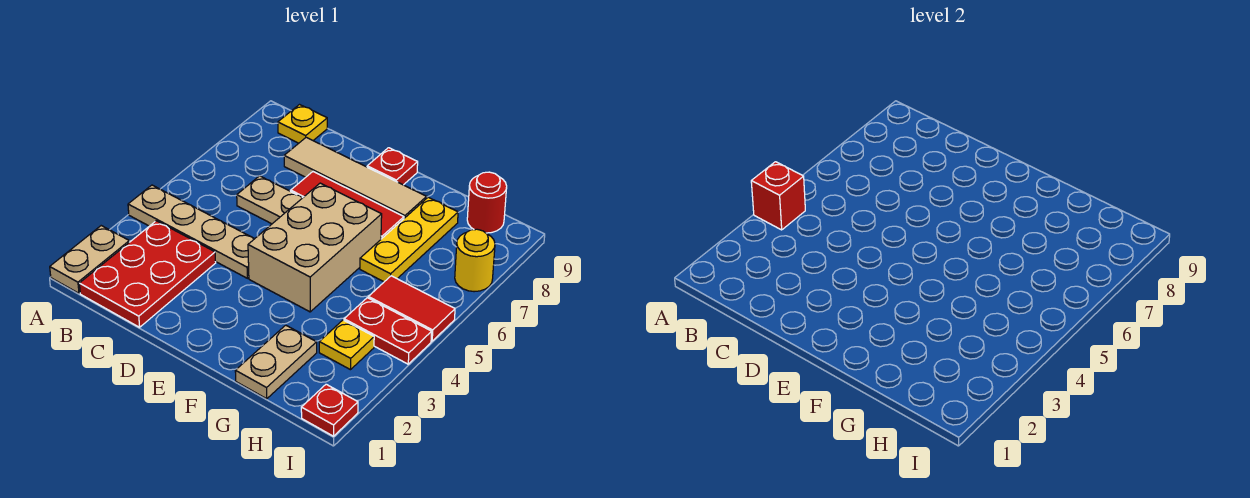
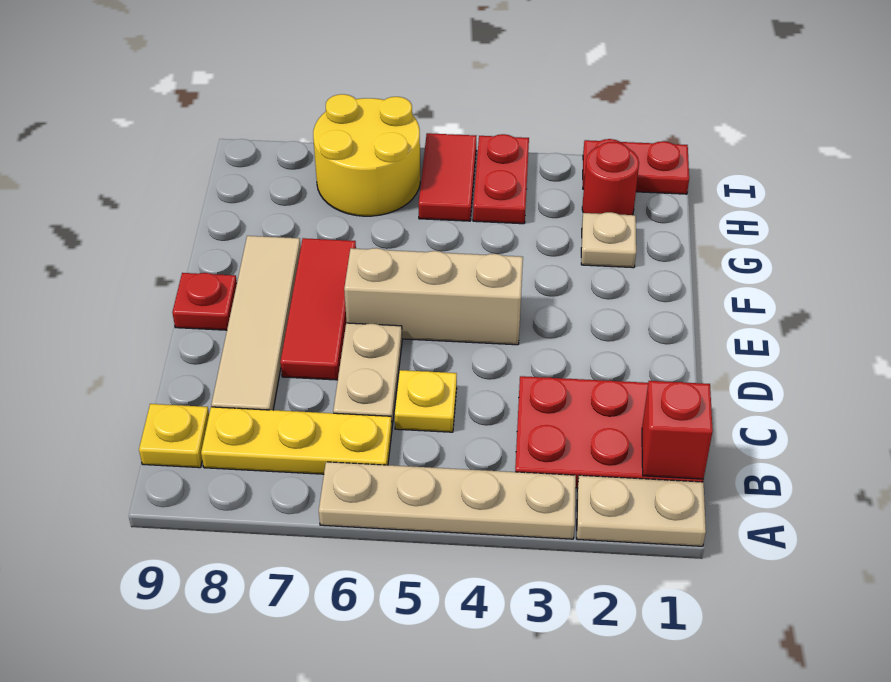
tan 1x4 plate [128,185,254,278] -> tan 1x4 plate turned to [319,462,576,539]
red 1x1 brick [751,162,805,230] -> red 1x1 brick moved to [642,381,713,479]
tan 2x3 brick [248,183,382,312] -> tan 1x3 brick [344,248,523,345]
tan 1x2 plate [235,325,317,399] -> tan 1x1 plate [581,212,636,268]
yellow 1x3 plate [360,197,458,282] -> yellow 1x3 plate moved to [201,407,392,474]
yellow 1x1 plate [319,320,374,370] -> yellow 1x1 plate moved to [395,370,457,432]
red 1x1 round brick [467,172,507,233] -> red 1x1 round brick moved to [582,142,639,215]
red 1x1 plate [301,384,358,436] -> red 1x2 plate [583,139,689,194]
yellow 1x1 round brick [455,229,495,292] -> yellow 2x2 round brick [313,94,420,216]

